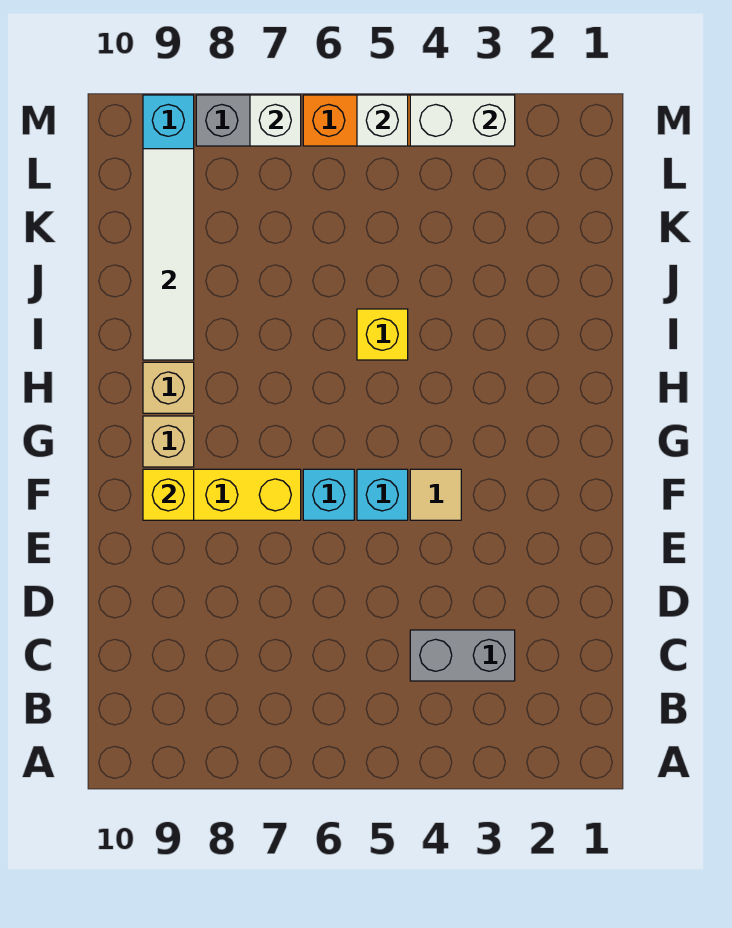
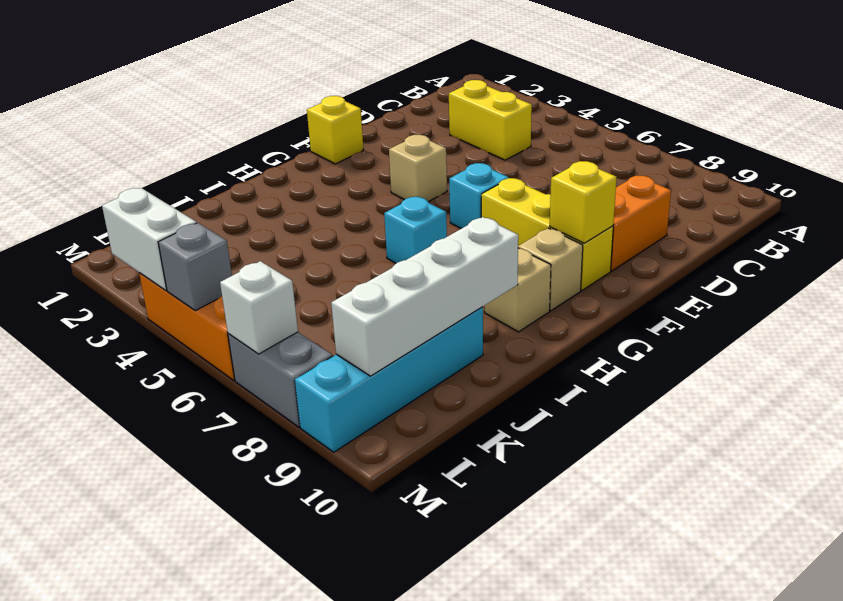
grey 1x2 brick [410,630,515,681] -> yellow 1x2 brick [449,80,532,160]
none -> orange 1x2 brick [611,175,671,271]
tan 1x1 tile [410,469,461,520] -> tan 1x1 brick [389,135,447,202]
cyan 1x1 brick [357,469,408,520] -> cyan 1x1 brick moved to [384,196,447,263]
yellow 1x1 brick [357,309,408,360] -> yellow 1x1 brick moved to [307,96,363,164]
white 1x4 tile [143,149,194,360] -> white 1x4 brick [331,217,518,376]
white 1x1 brick [357,95,408,146] -> grey 1x1 brick [158,223,232,311]

